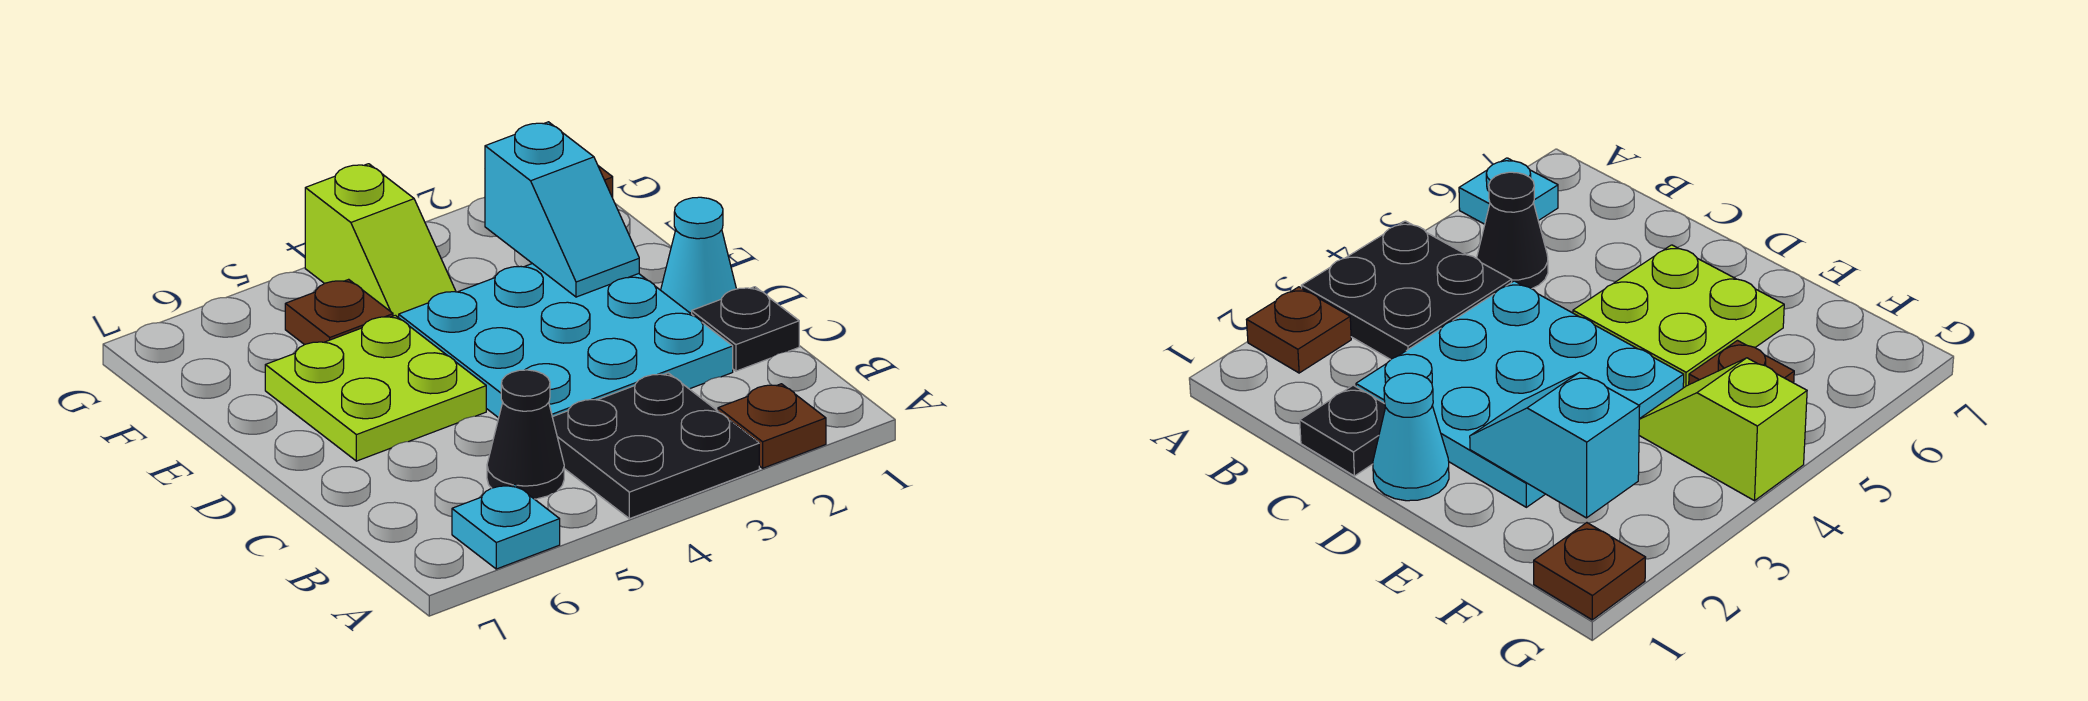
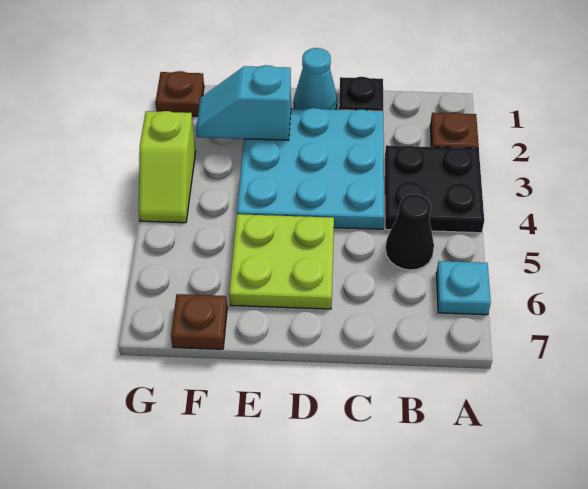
cyan 1x2 slope [485,122,639,297] -> cyan 1x2 slope turned to [196,65,291,140]
lime 1x2 slope [305,164,456,318] -> lime 1x2 slope turned to [139,111,196,223]
brown 1x1 plate [285,279,393,345] -> brown 1x1 plate moved to [171,294,227,349]

